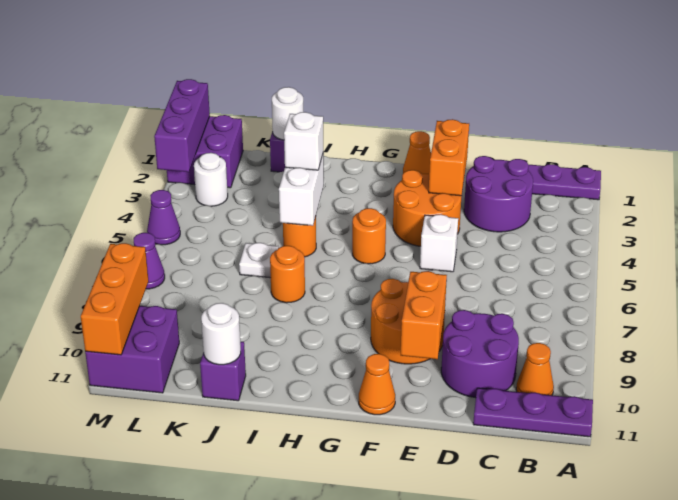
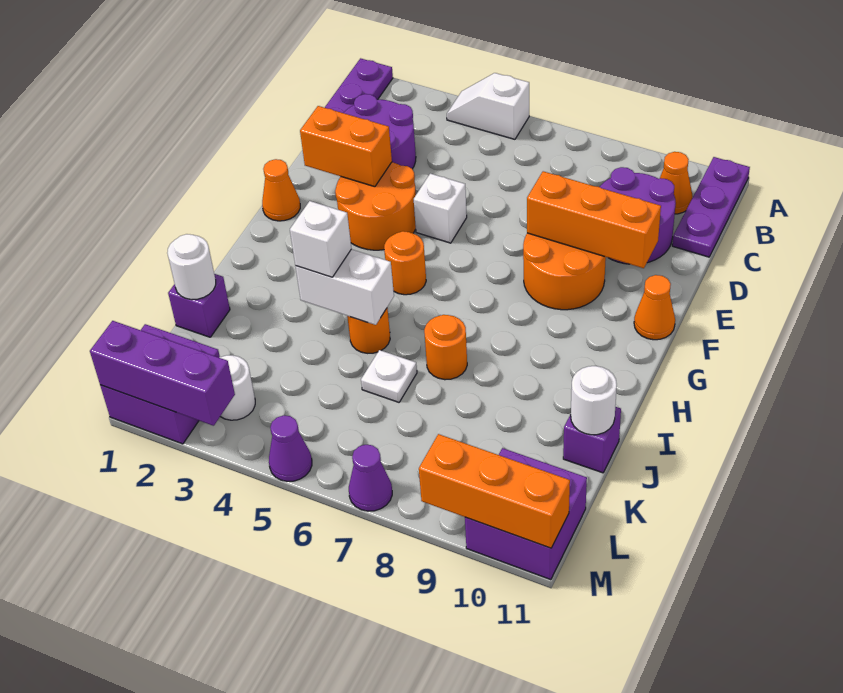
none -> white 1x2 slope [447,73,529,139]
orange 1x2 brick [401,271,447,359] -> orange 1x3 brick [527,171,661,268]

